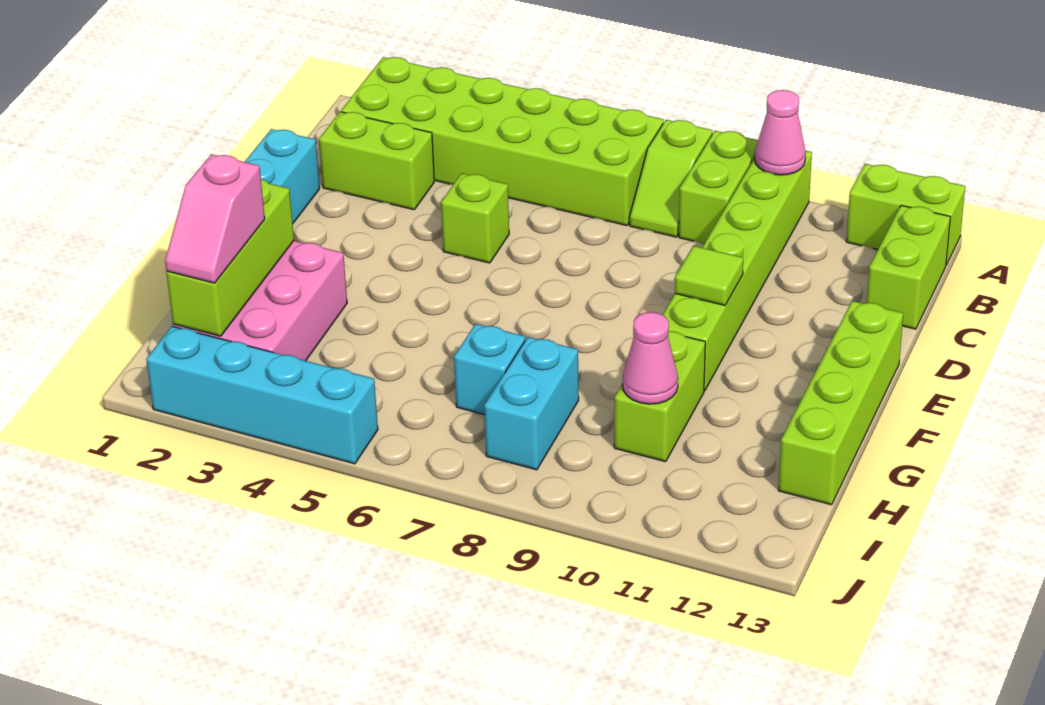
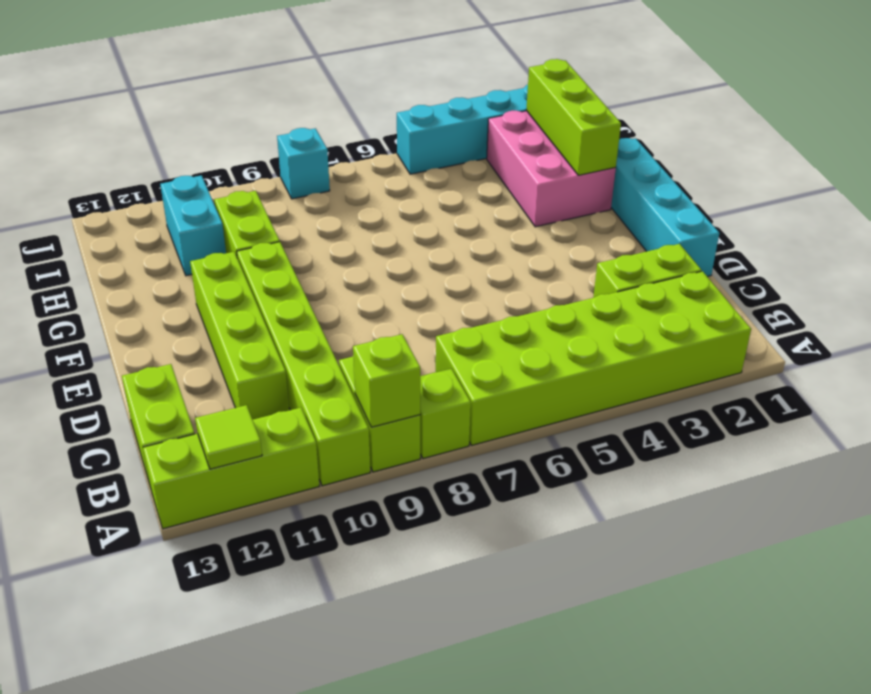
pink 1x1 cone [755,90,806,175] -> none
lime 1x2 brick [846,164,965,265] -> lime 1x3 brick [143,408,319,529]
lime 1x1 brick [441,173,509,263] -> lime 1x1 brick moved to [353,334,420,427]
lime 1x1 tile [675,246,743,305] -> lime 1x1 tile moved to [195,405,262,469]
lime 1x4 brick [778,301,903,505] -> lime 1x4 brick moved to [190,252,289,420]
pink 1x2 slope [165,154,265,283] -> none
cyan 1x1 brick [454,324,525,415] -> cyan 1x1 brick moved to [277,128,330,199]
cyan 1x2 brick [484,337,579,470] -> cyan 1x2 brick moved to [160,176,226,276]
pink 1x1 cone [623,312,678,404] -> none

